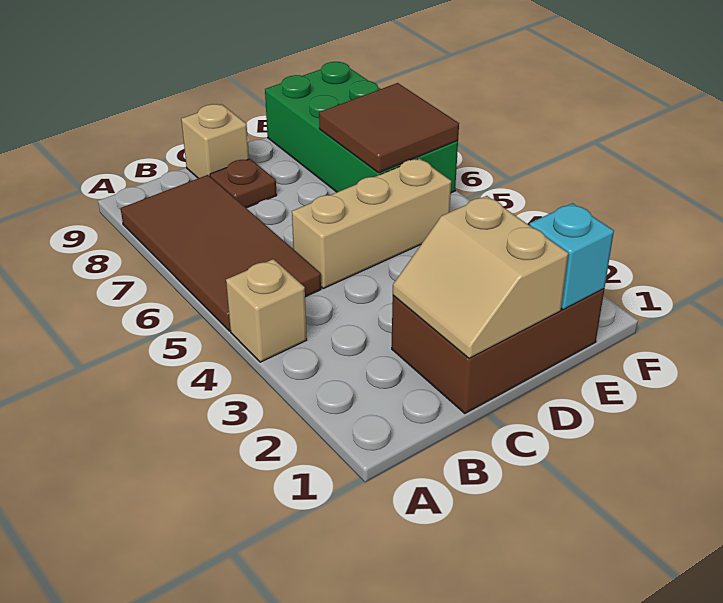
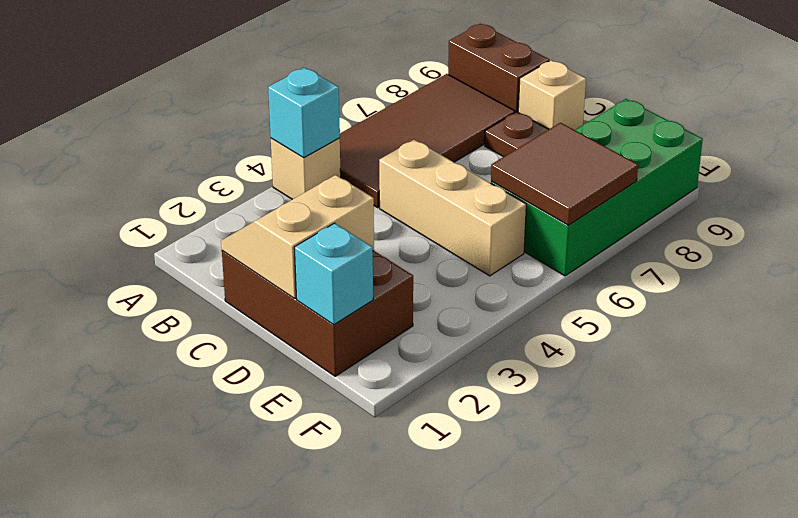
none -> cyan 1x1 brick [268,68,340,158]
none -> brown 1x2 brick [448,24,549,113]

